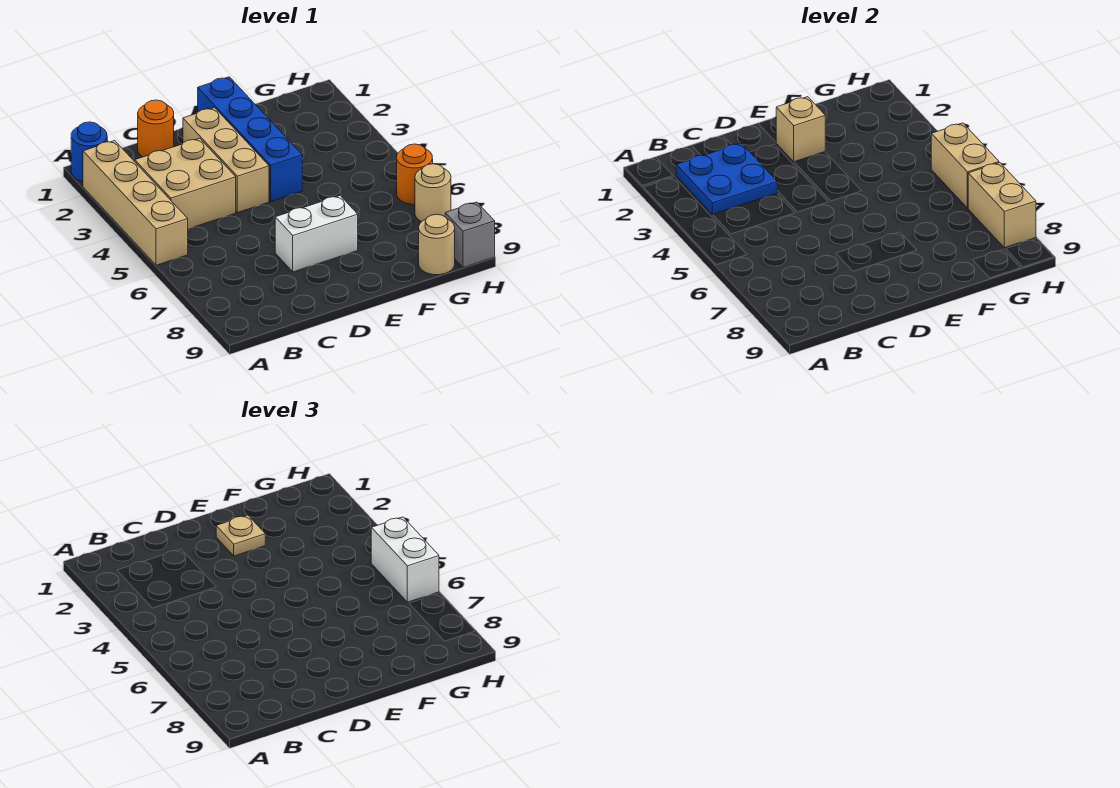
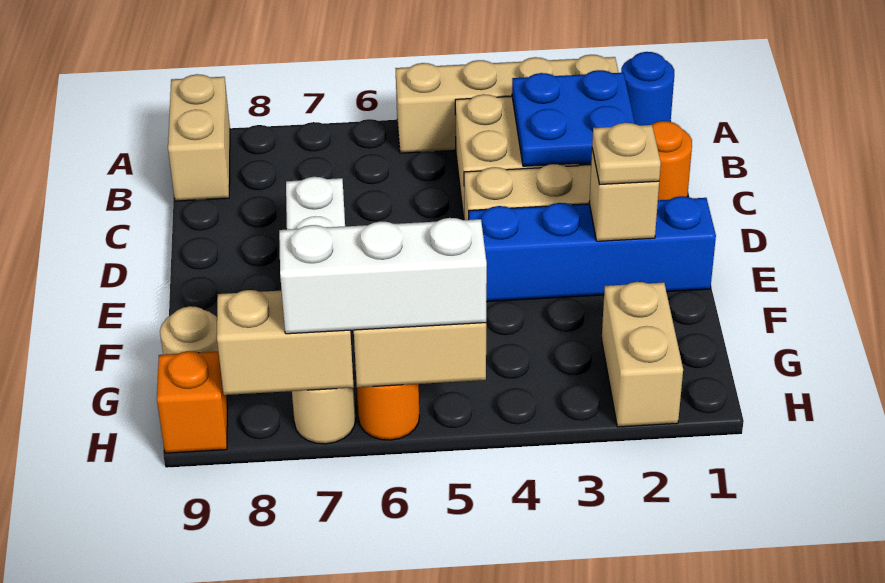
none -> tan 1x2 brick [168,74,230,201]
none -> tan 1x2 brick [602,282,683,427]
white 1x2 brick [371,517,439,602] -> white 1x3 brick [279,218,487,334]
grey 1x1 brick [445,202,495,267] -> orange 1x1 brick [157,351,227,453]

